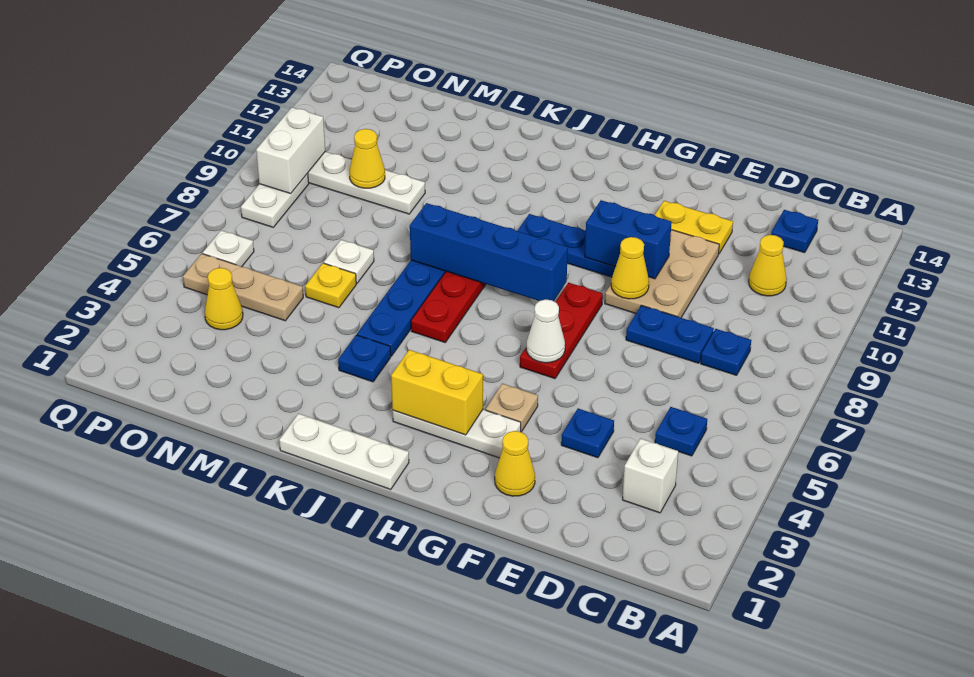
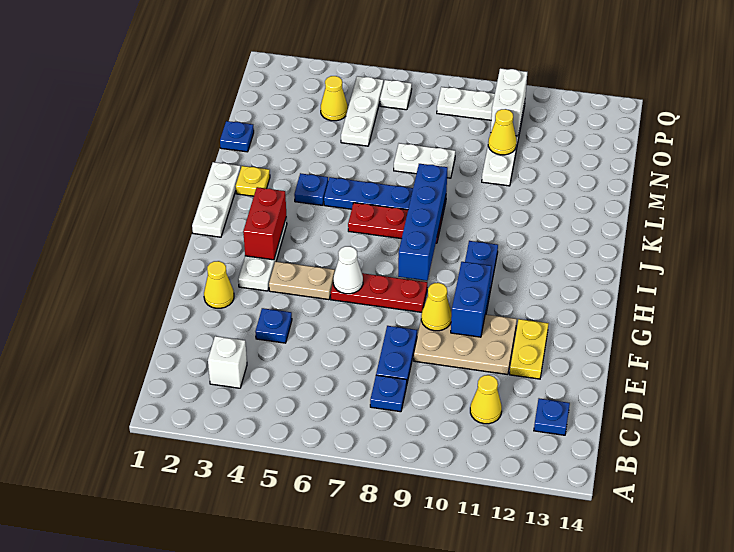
blue 1x1 plate [655,407,707,456] -> blue 1x1 plate moved to [220,121,254,152]
tan 1x1 plate [486,383,538,432] -> tan 1x2 plate [269,261,335,300]
yellow 1x2 brick [391,350,483,435] -> red 1x2 brick [243,187,286,260]
yellow 1x1 plate [305,263,356,308] -> yellow 1x1 plate moved to [236,166,270,196]
white 1x1 plate [324,240,374,283] -> white 1x2 plate [394,143,455,178]
tan 1x3 plate [183,254,303,321] -> white 1x3 plate [341,76,383,146]
white 1x2 brick [256,107,325,194] -> white 1x2 brick turned to [490,68,527,136]

